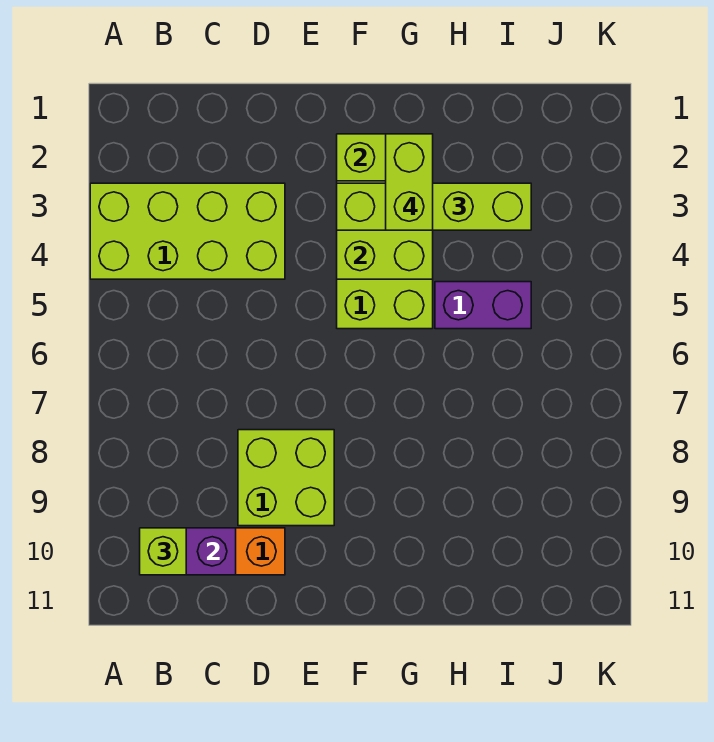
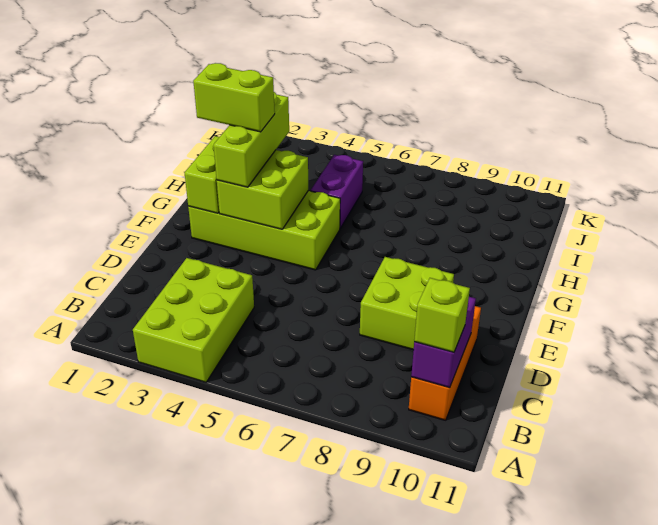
lime 2x4 brick [90,183,285,279] -> lime 2x3 brick [133,258,254,382]
lime 1x4 brick [337,183,531,230] -> lime 1x3 brick [214,92,289,187]

